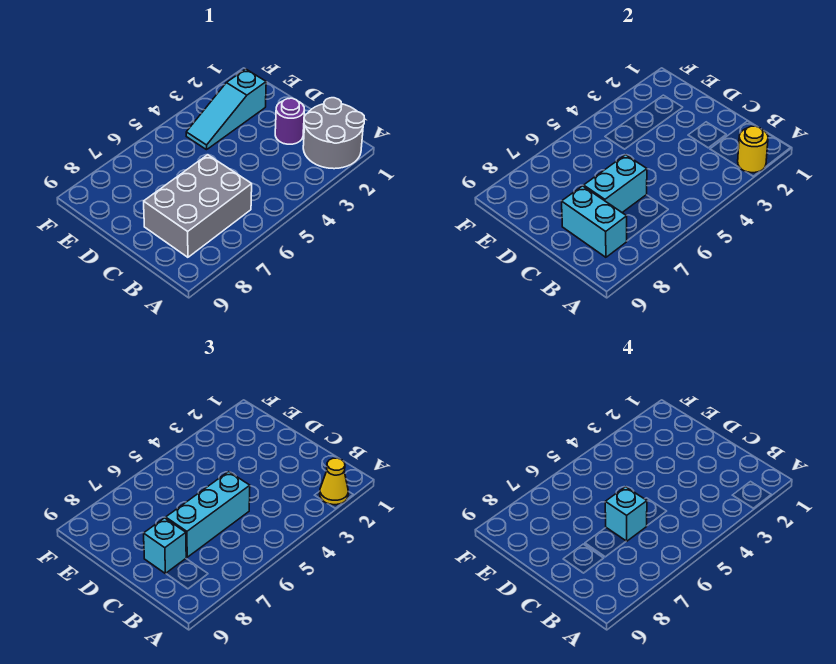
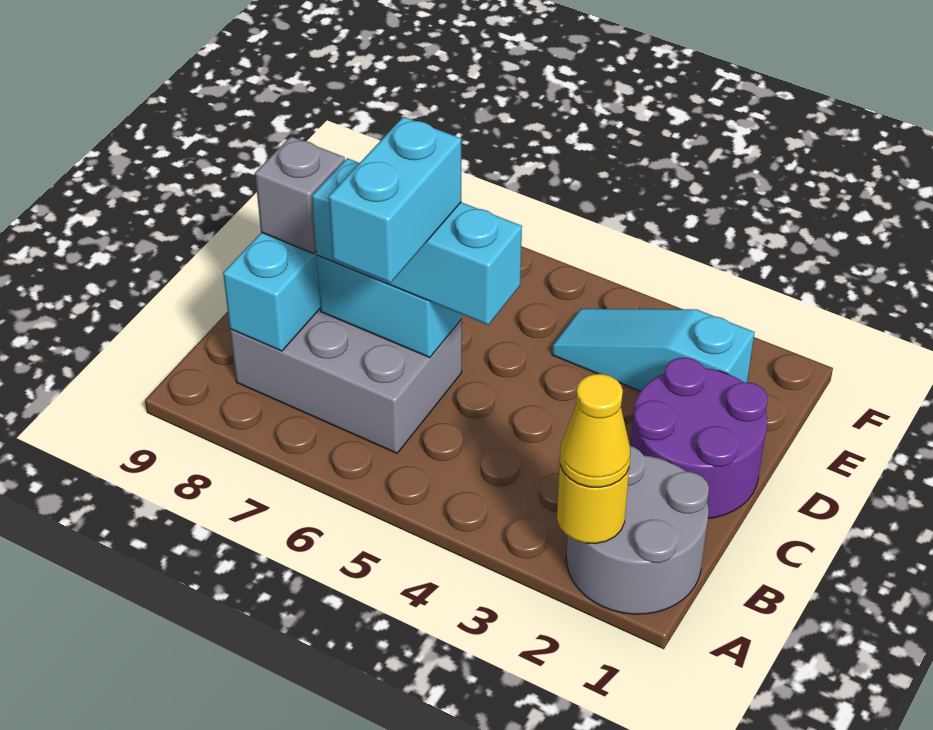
purple 1x1 round brick [275,98,304,144] -> purple 2x2 round brick [631,358,768,518]
cyan 1x1 brick [605,487,647,541] -> cyan 1x2 brick [329,117,461,283]
cyan 1x1 brick [144,518,186,574] -> grey 1x1 brick [255,137,345,254]

